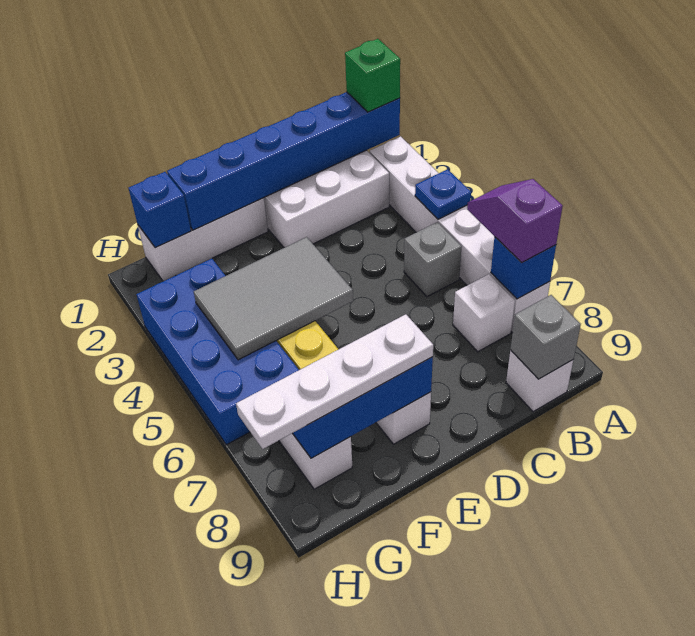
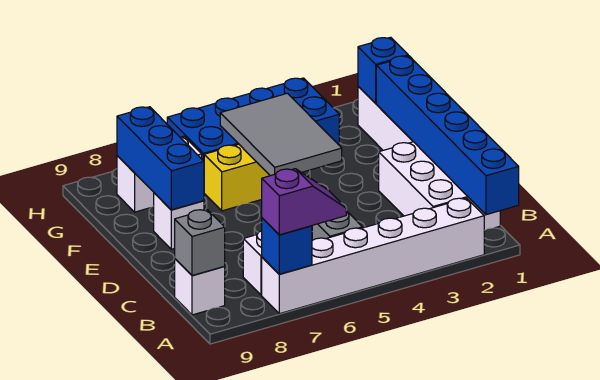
green 1x1 brick [345,39,400,112] -> none
blue 1x1 plate [415,169,471,219] -> none
white 1x4 plate [236,314,433,449] -> none

